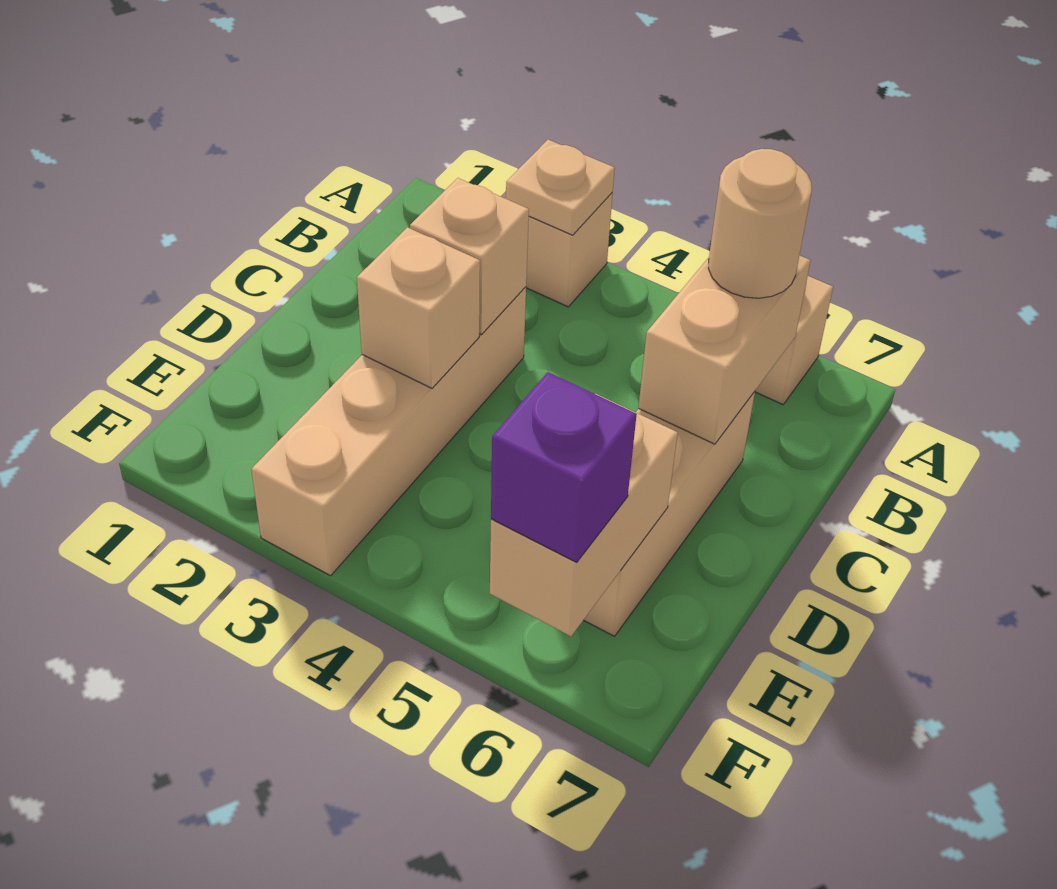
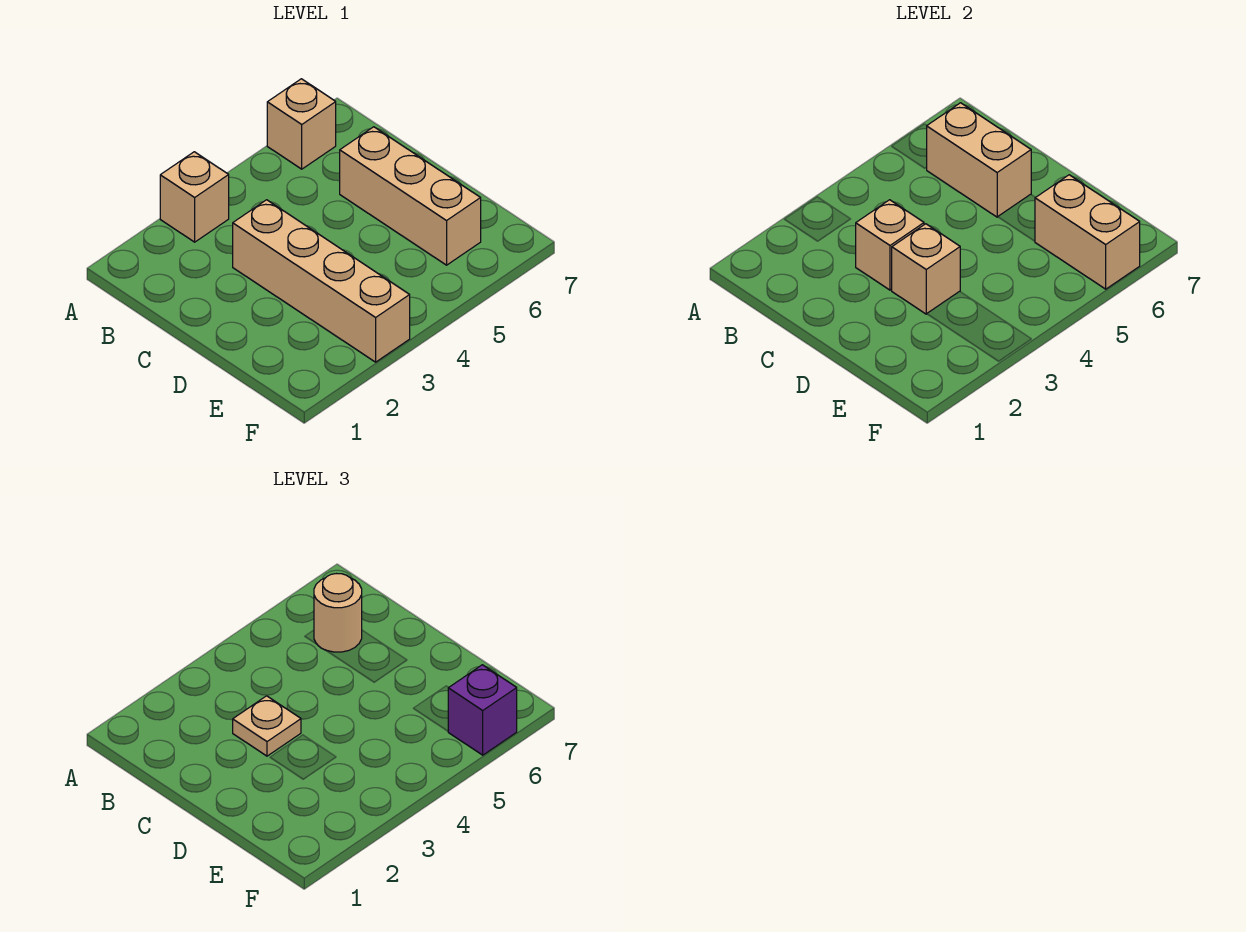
tan 1x1 plate [506,140,615,235] -> tan 1x1 plate moved to [233,696,301,756]

